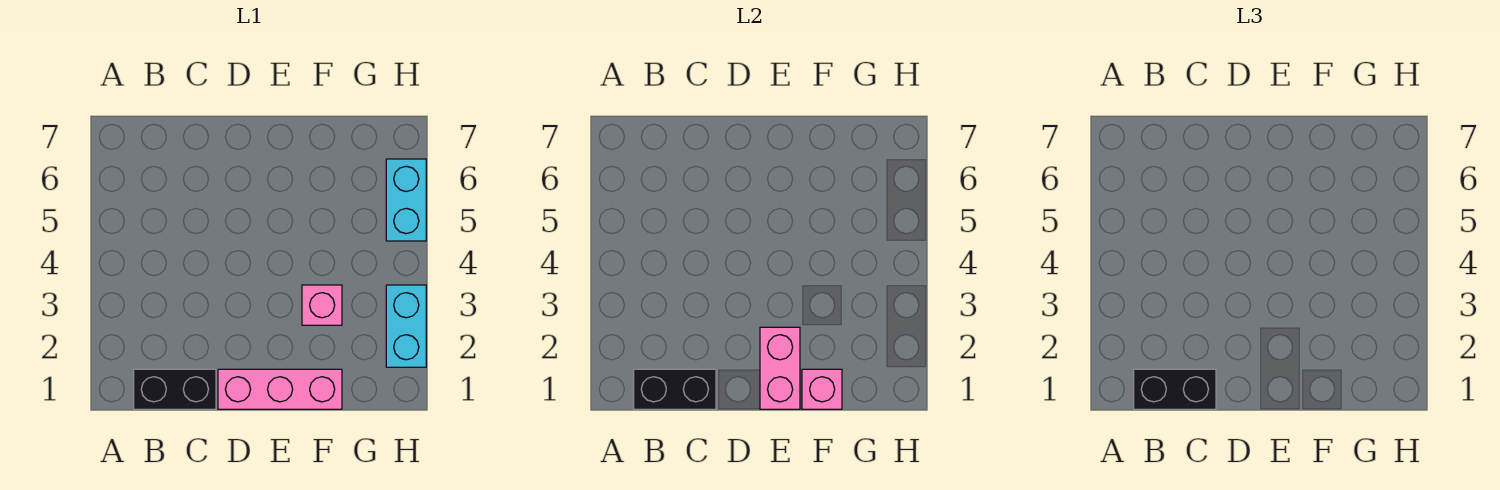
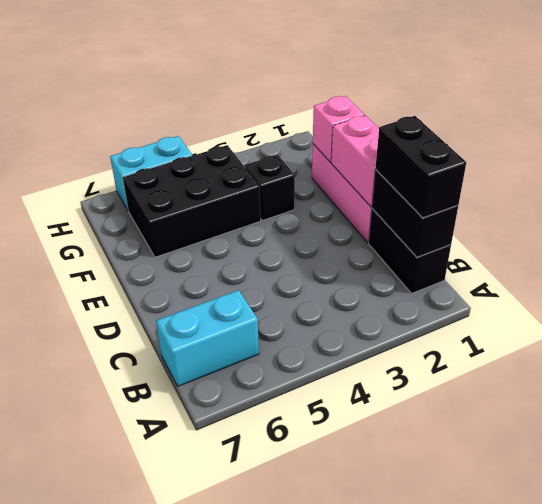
pink 1x2 brick [760,327,800,409] -> pink 1x2 brick turned to [331,115,379,207]
pink 1x1 brick [302,285,342,325] -> black 1x1 brick [245,155,295,220]
none -> black 2x3 brick [123,145,261,257]
cyan 1x2 brick [386,285,426,367] -> cyan 1x2 brick moved to [156,290,259,386]

